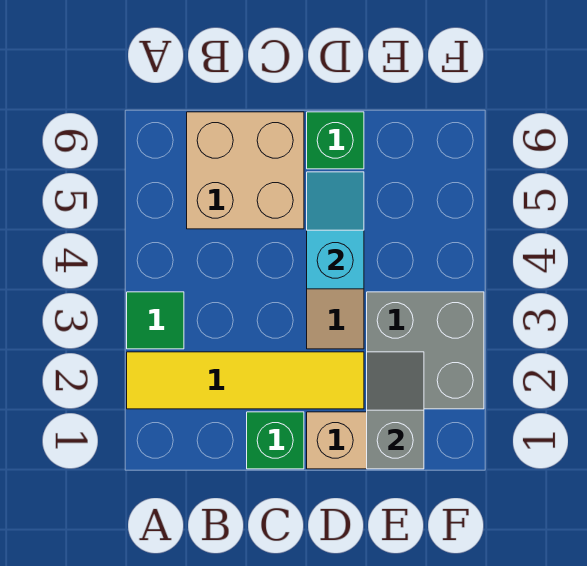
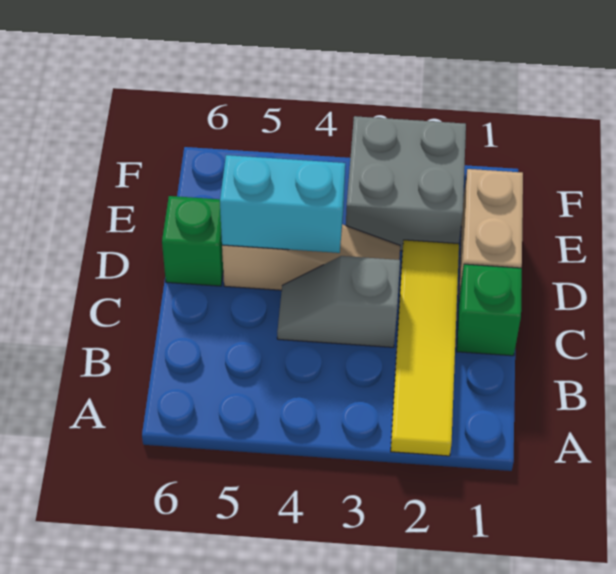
green 1x1 tile [127,292,184,349] -> none
tan 2x2 brick [187,112,304,229] -> none
cyan 1x2 slope [307,172,364,289] -> cyan 1x2 brick [220,155,345,253]
grey 1x2 slope [367,352,424,469] -> grey 1x2 slope moved to [277,256,400,347]

